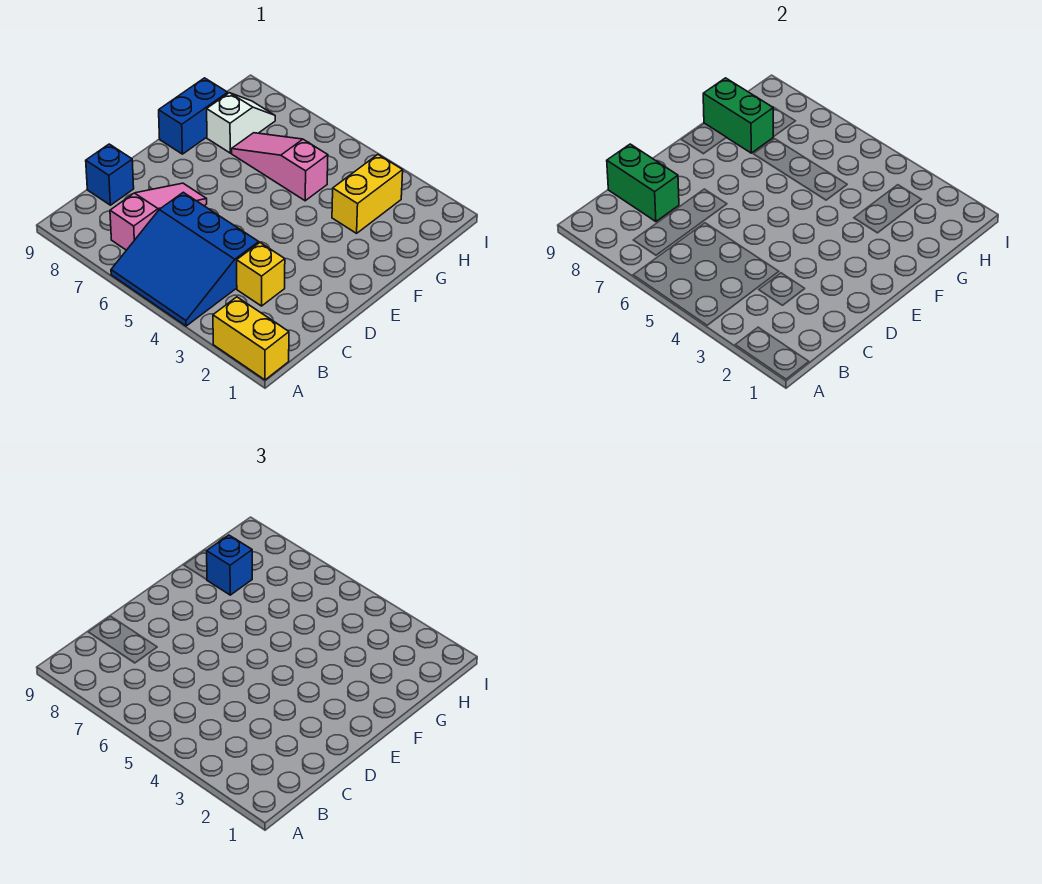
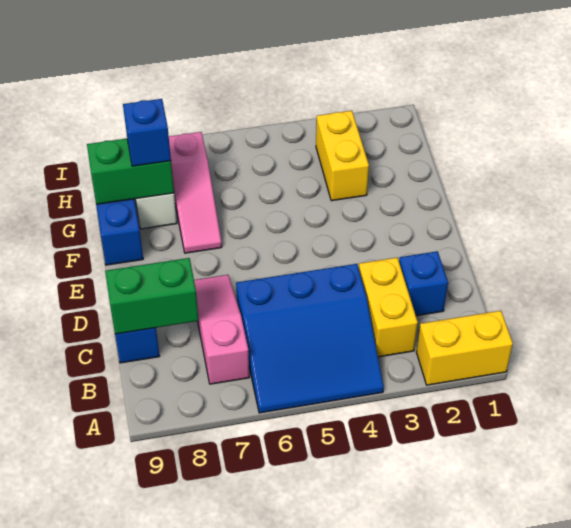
none -> blue 1x1 brick [399,251,448,316]
yellow 1x1 brick [237,243,285,306] -> yellow 1x2 brick [359,258,418,357]
pink 1x3 slope [231,133,328,201] -> pink 1x3 slope turned to [169,132,222,253]

